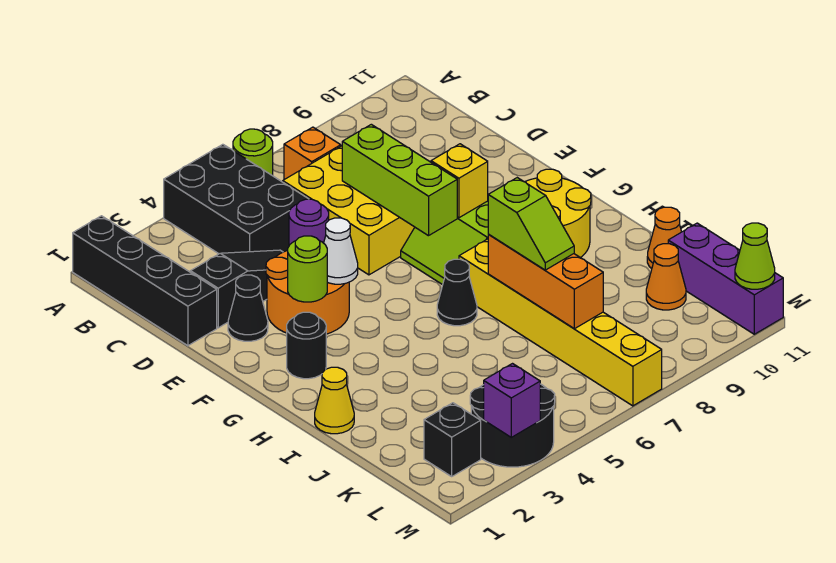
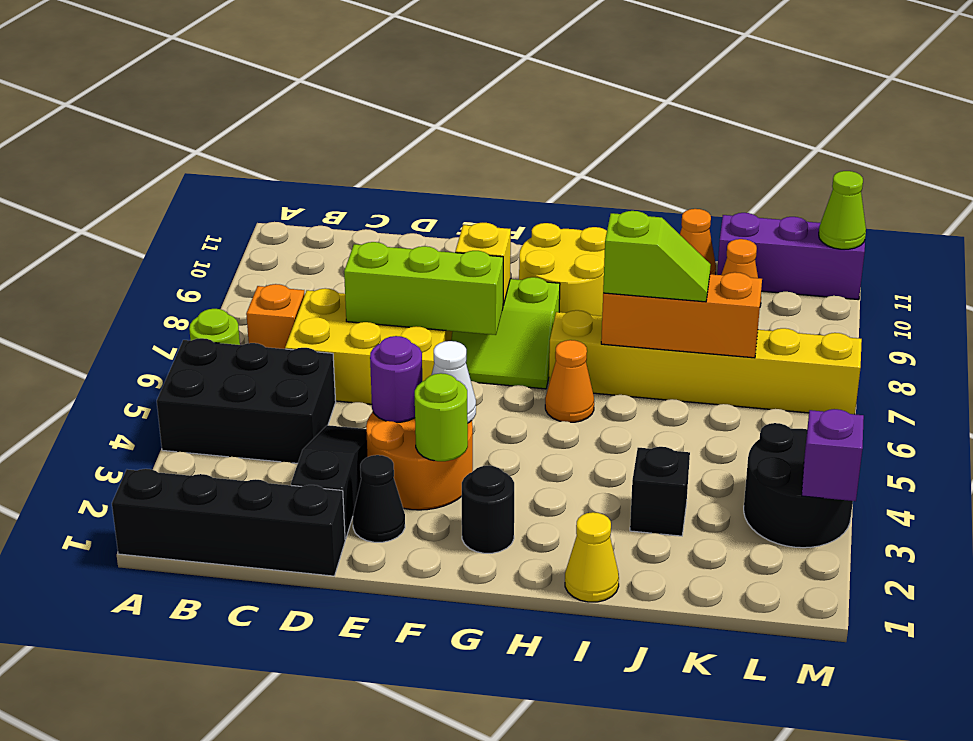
black 1x1 cone [437,259,477,326] -> orange 1x1 cone [545,340,594,422]
black 1x1 brick [424,403,481,476] -> black 1x1 brick moved to [630,447,690,536]

